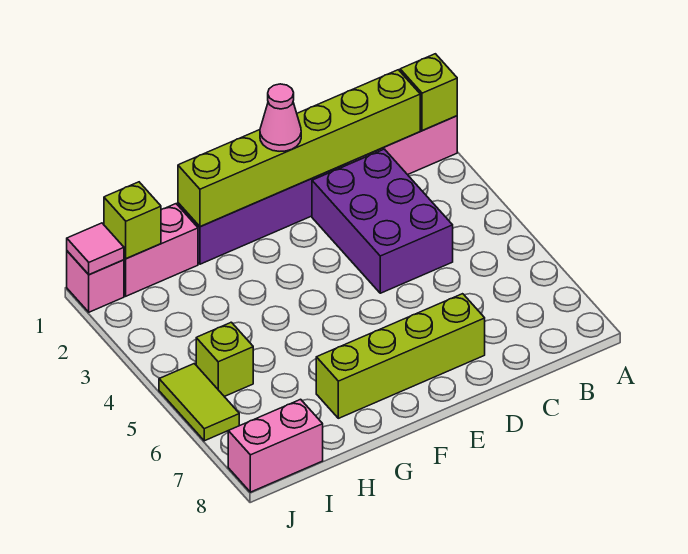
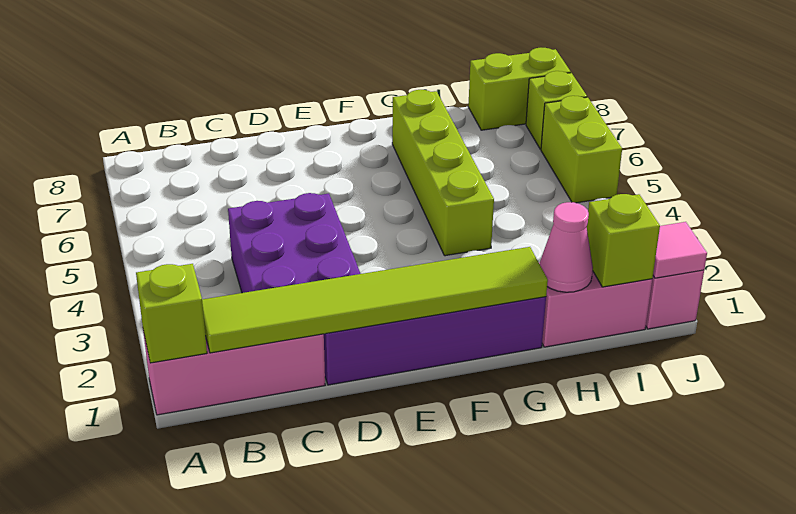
lime 1x6 brick [178,70,420,226] -> lime 1x6 tile [202,247,548,353]
lime 1x4 brick [316,294,485,418] -> lime 1x4 brick turned to [392,90,494,256]
pink 1x1 cone [260,84,301,151] -> pink 1x1 cone moved to [540,202,593,292]
lime 1x1 brick [196,322,253,397] -> lime 1x1 brick moved to [526,71,587,149]
pink 1x2 brick [228,399,323,492] -> lime 1x2 brick [468,48,571,130]
lime 1x2 tile [159,364,239,441] -> lime 1x2 brick [541,96,622,203]

